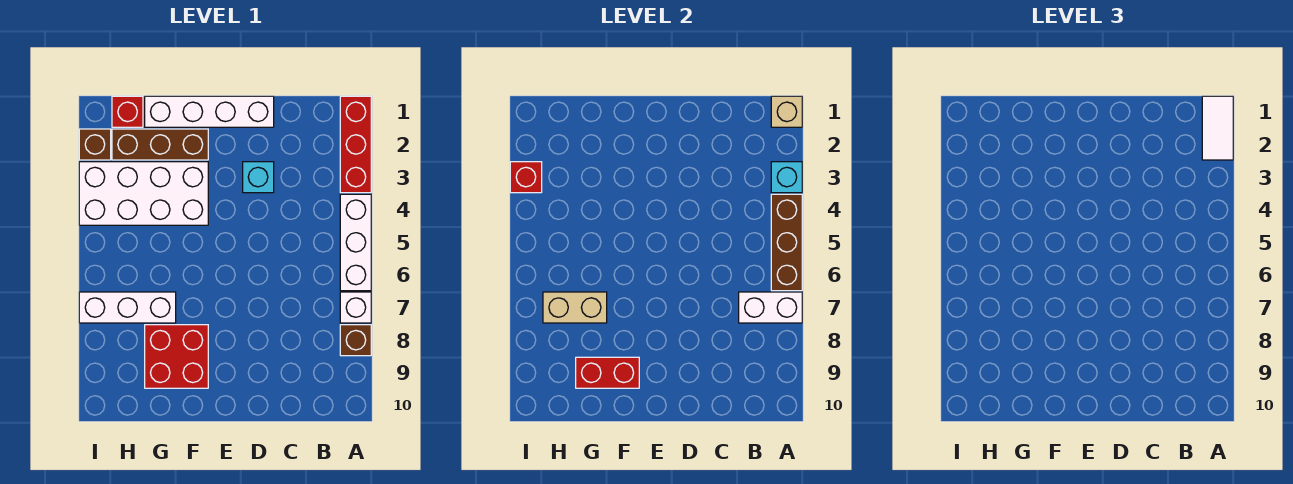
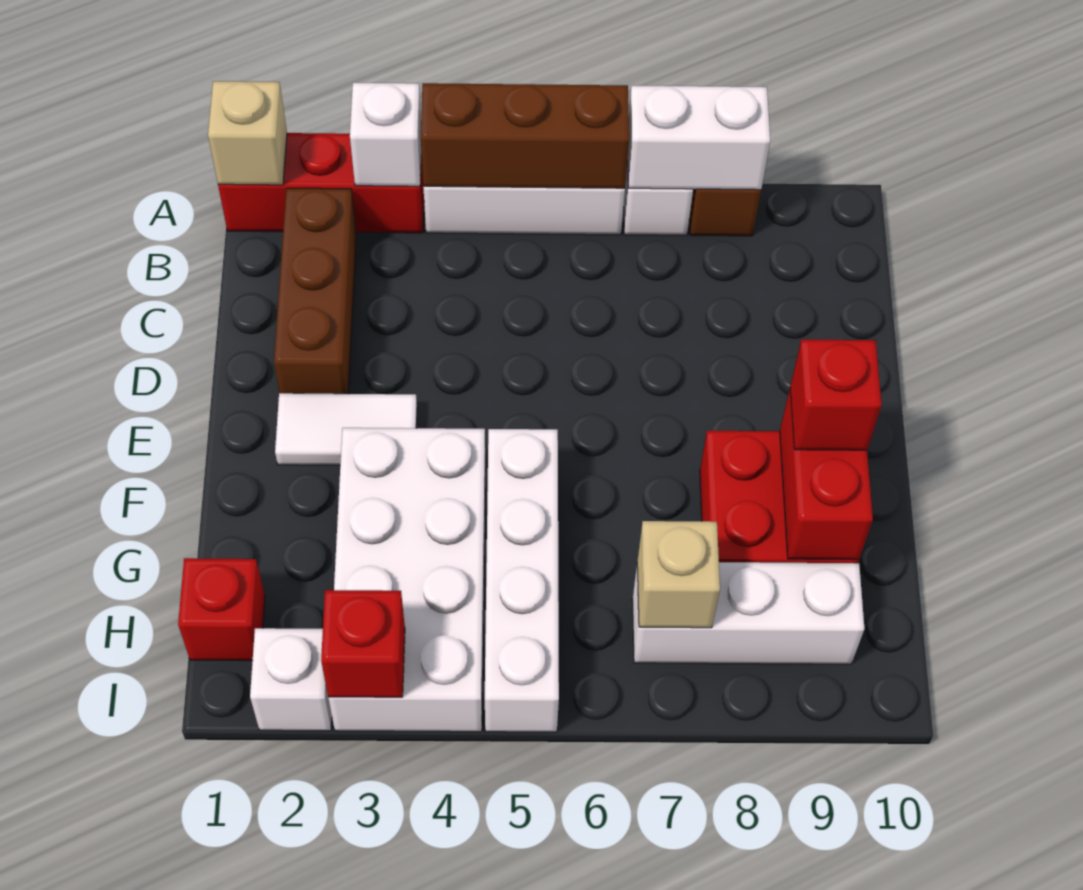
white 1x2 tile [1202,96,1233,160] -> white 1x2 tile moved to [275,393,417,465]
cyan 1x1 brick [771,162,802,193] -> white 1x1 brick [350,83,421,186]
white 1x2 brick [739,292,802,323] -> white 1x2 brick turned to [628,86,770,190]
white 1x4 brick [145,96,274,127] -> white 1x4 brick moved to [485,429,559,732]
cyan 1x1 brick [243,162,274,193] -> none
brown 1x3 brick [112,129,208,160] -> brown 1x3 brick moved to [274,188,357,394]
none -> red 1x1 brick [790,339,882,450]
white 1x3 brick [79,292,176,323] -> white 1x3 brick turned to [632,562,865,664]
tan 1x2 brick [543,292,607,323] -> tan 1x1 brick [637,521,720,628]
brown 1x1 brick [79,129,111,160] -> white 1x1 brick [250,628,332,731]

